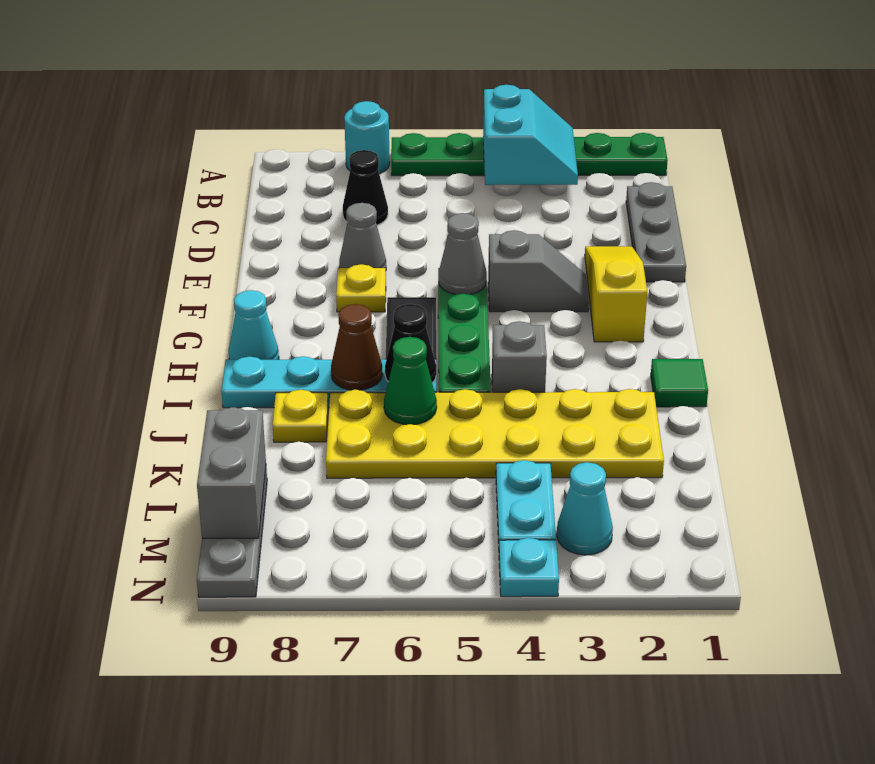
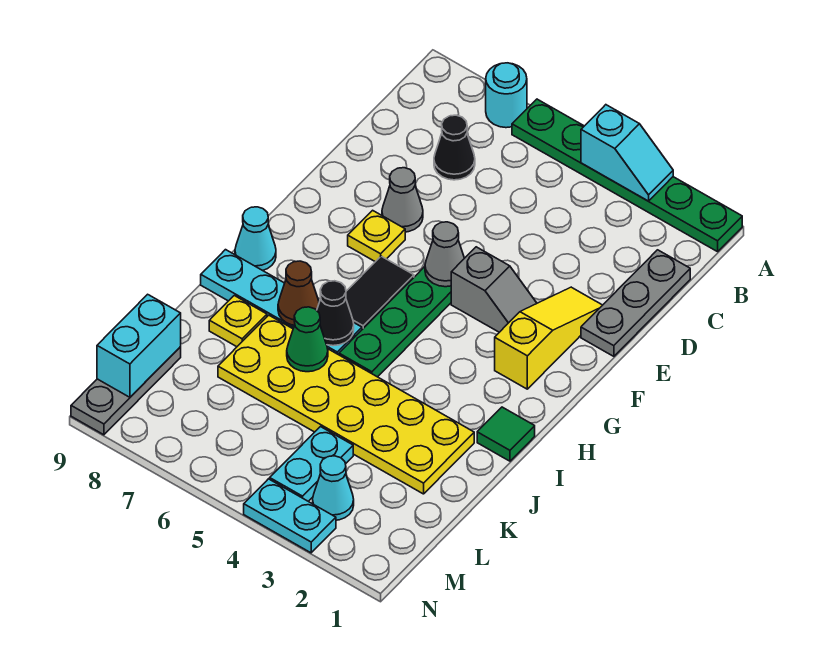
cyan 2x2 slope [483,85,578,185] -> cyan 1x2 slope [581,105,673,201]
grey 1x1 brick [492,321,547,392] -> none
grey 1x2 brick [197,407,266,538] -> cyan 1x2 brick [97,294,181,397]
cyan 1x1 plate [499,538,559,597] -> cyan 1x2 plate [244,479,336,553]

